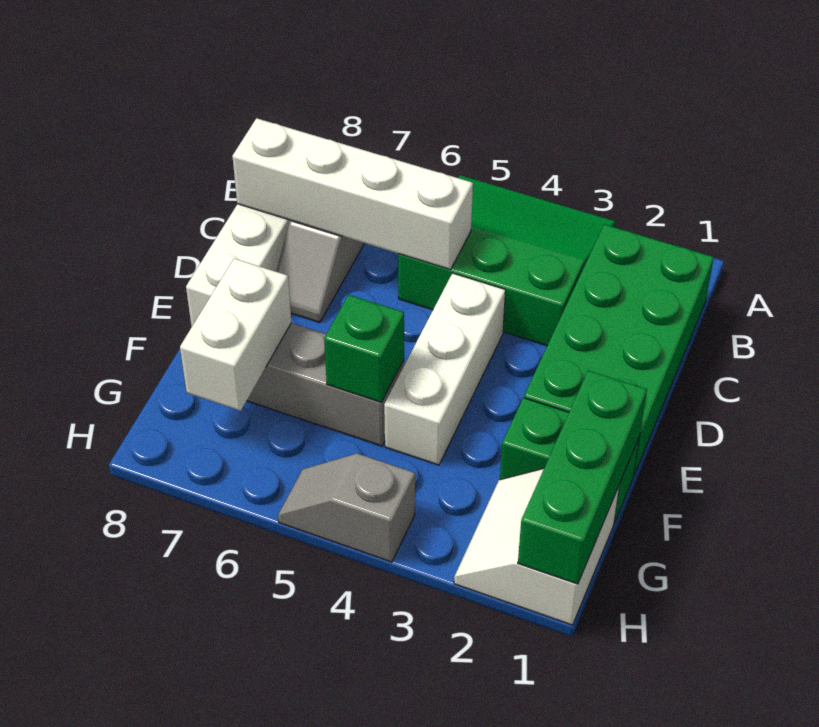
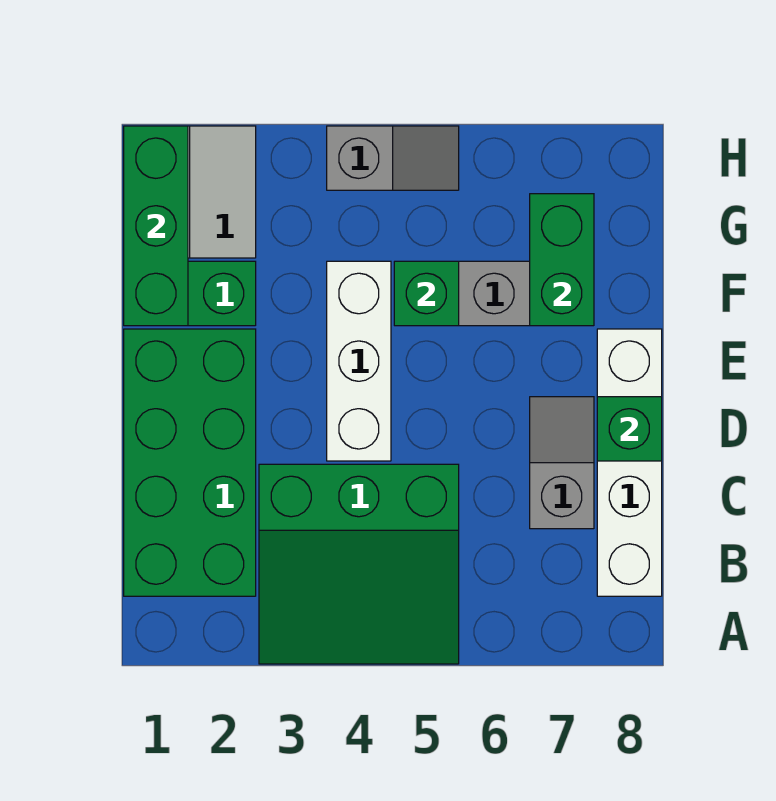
white 1x4 brick [232,118,473,270] -> none
none -> green 1x1 brick [597,397,662,461]
white 1x2 brick [180,259,292,411] -> green 1x2 brick [530,194,594,326]

